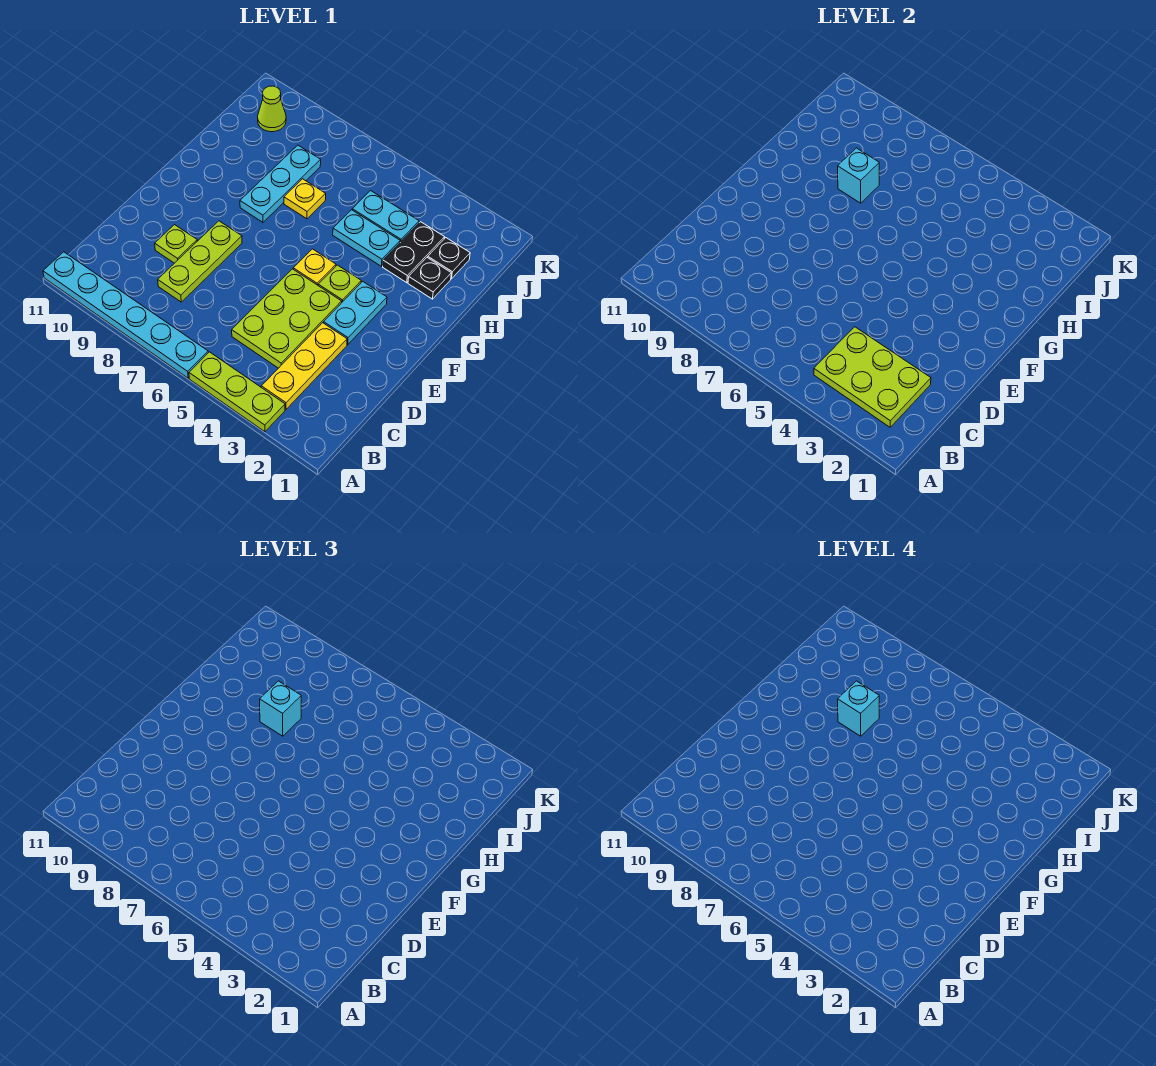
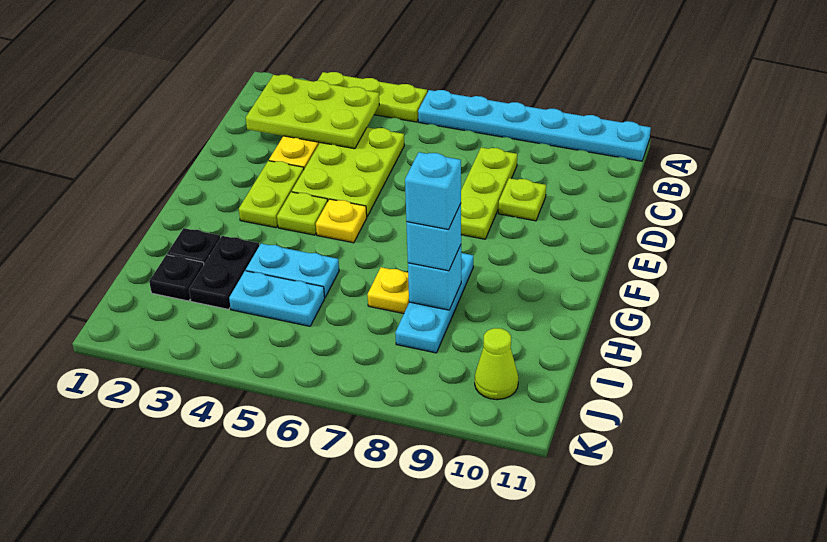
cyan 1x2 plate [324,281,387,345] -> lime 1x2 plate [239,161,304,228]

